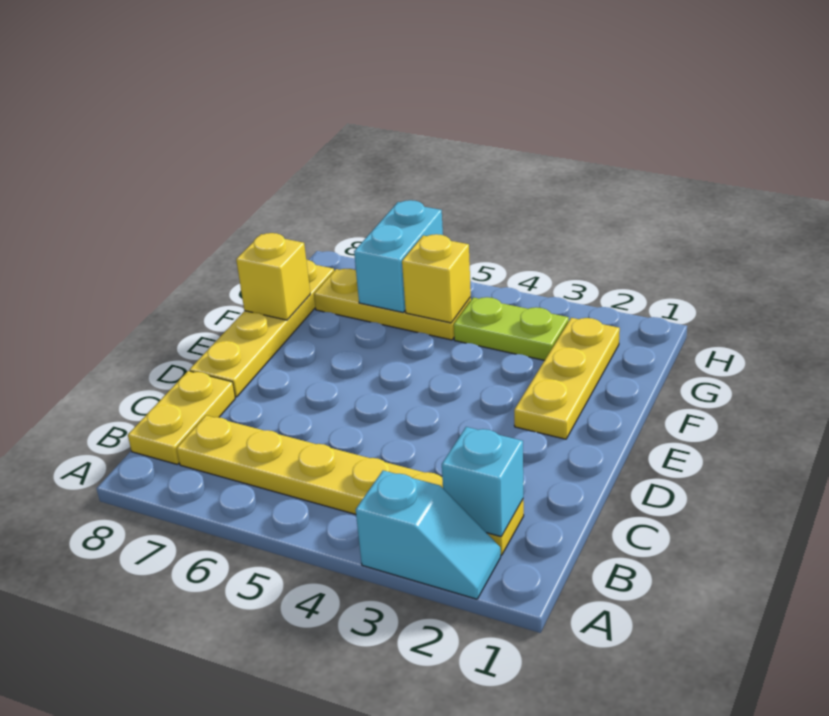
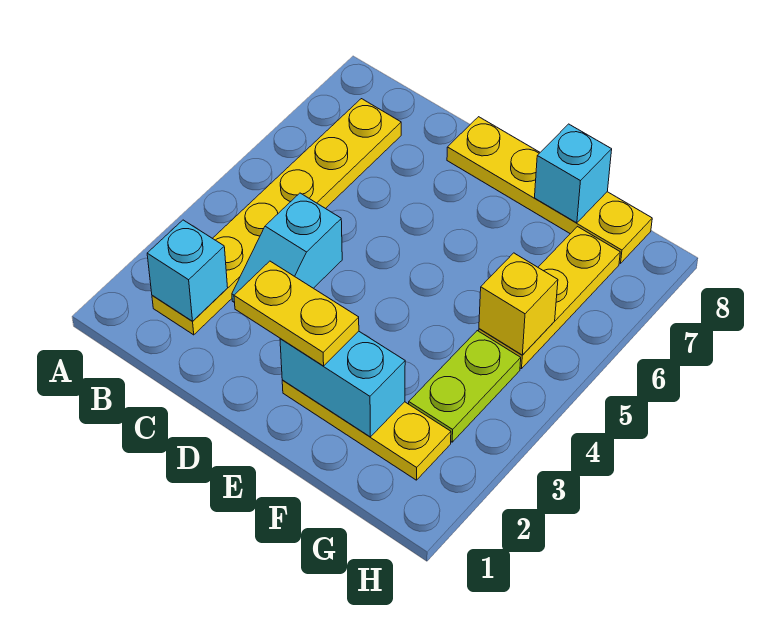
cyan 1x2 slope [356,470,501,599] -> cyan 1x2 slope moved to [232,193,342,303]
yellow 1x2 plate [128,371,235,464] -> yellow 1x2 plate moved to [234,261,359,366]
yellow 1x1 brick [236,233,310,320] -> cyan 1x1 brick [535,124,612,223]
cyan 1x2 brick [354,200,443,312] -> cyan 1x2 brick moved to [280,331,405,437]

